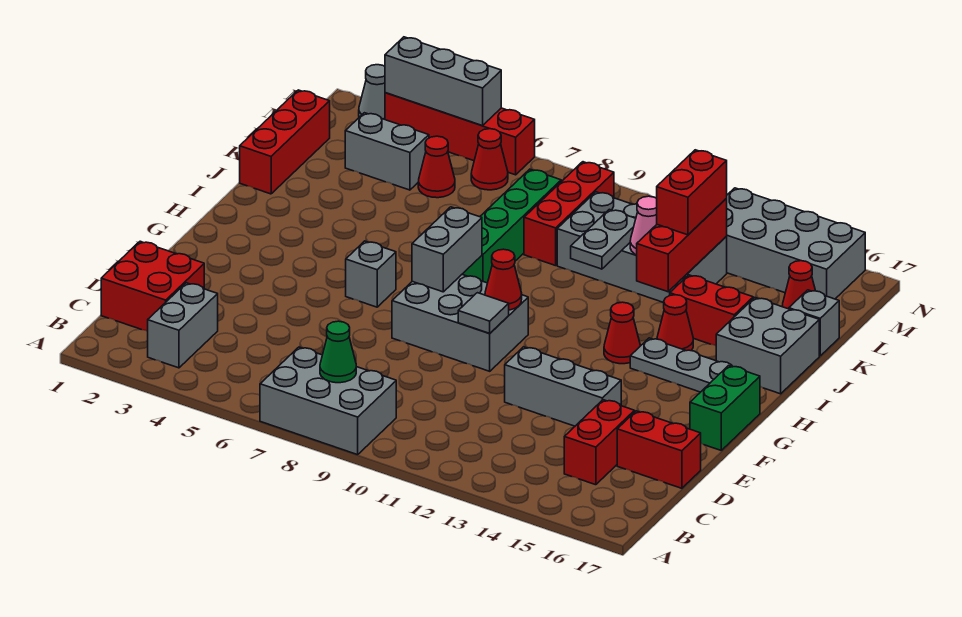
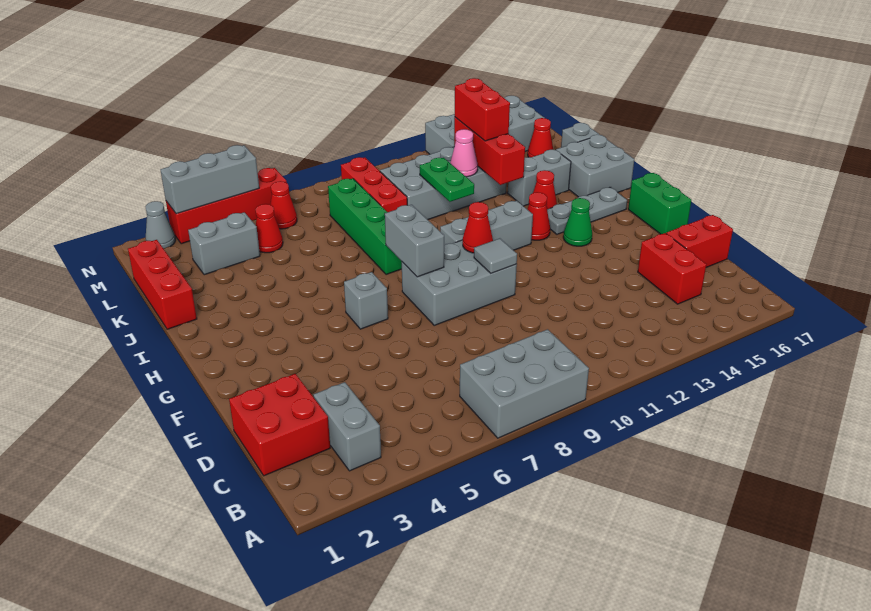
green 1x1 cone [320,321,356,383] -> green 1x1 cone moved to [563,198,592,246]
grey 1x3 brick [505,347,621,426] -> grey 1x3 brick moved to [440,201,533,250]
grey 1x2 plate [571,209,636,269] -> green 1x2 plate [420,158,474,202]
red 1x2 brick [670,275,753,346] -> grey 1x2 brick [508,150,571,206]

